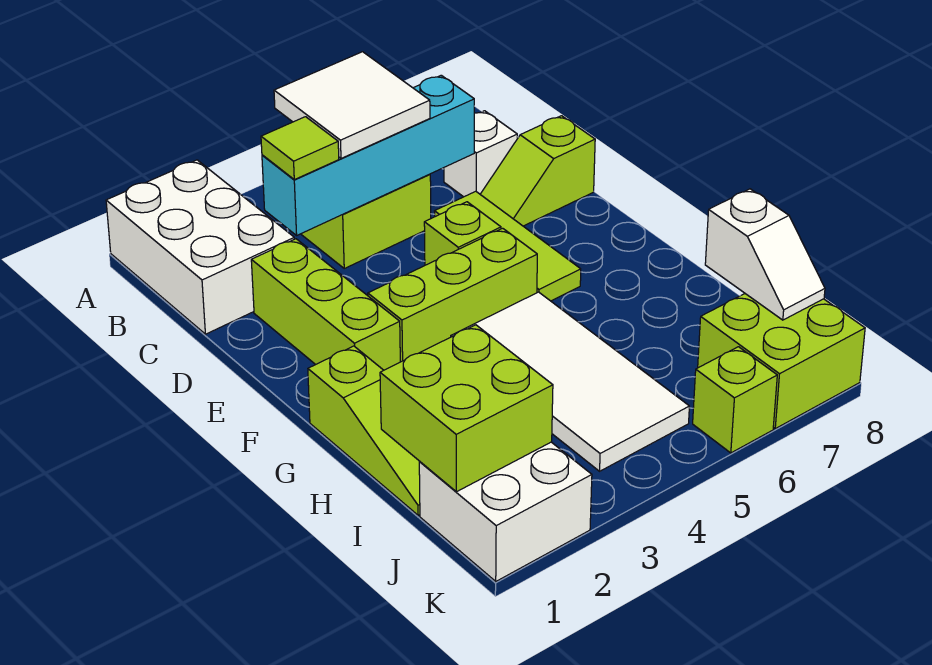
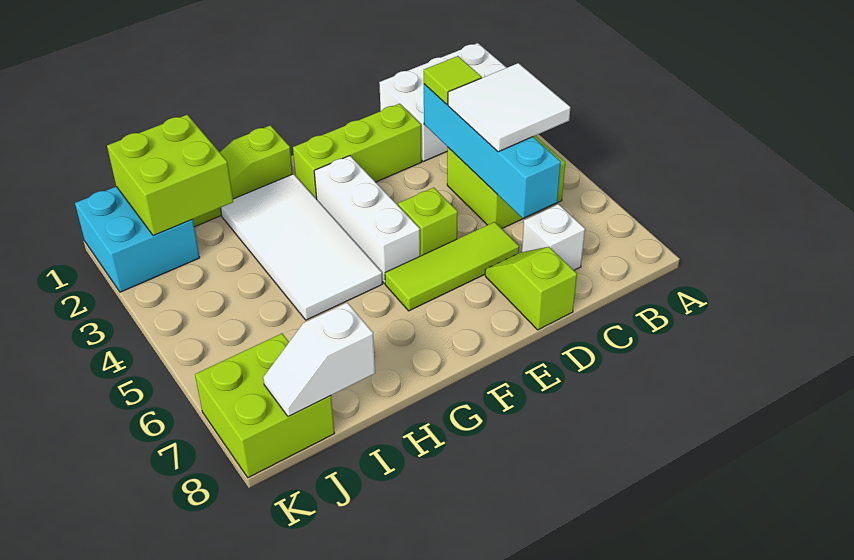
lime 1x3 brick [368,228,537,362] -> white 1x3 brick [314,156,420,283]
white 2x4 tile [451,292,689,471] -> white 2x4 tile turned to [221,174,382,320]
white 2x2 brick [419,442,592,581] -> cyan 2x2 brick [75,187,200,292]
lime 1x1 brick [693,347,777,453] -> none

